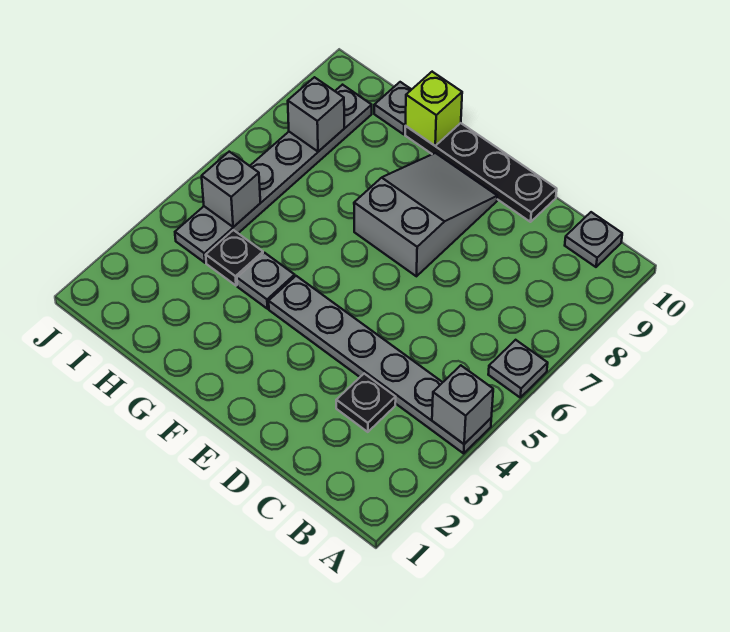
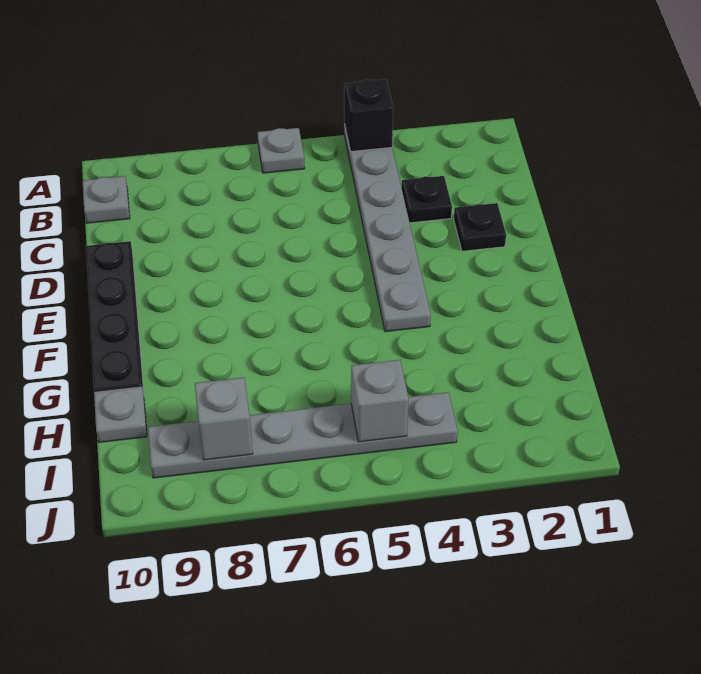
grey 1x1 brick [432,365,493,444] -> black 1x1 brick [344,79,393,152]
grey 2x3 slope [354,153,497,276] -> none
grey 1x1 plate [237,253,295,309] -> none
lime 1x1 brick [405,72,462,146] -> none
black 1x1 plate [206,230,263,286] -> black 1x1 plate moved to [454,203,506,251]

